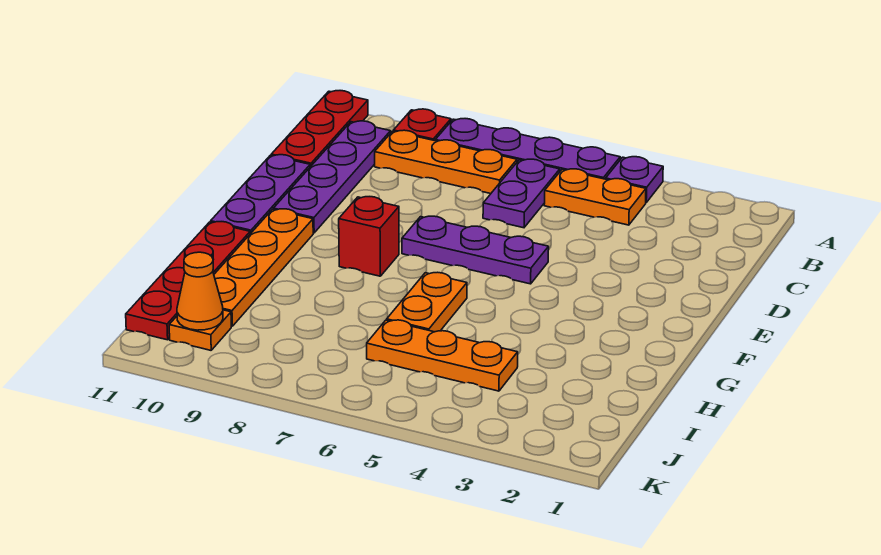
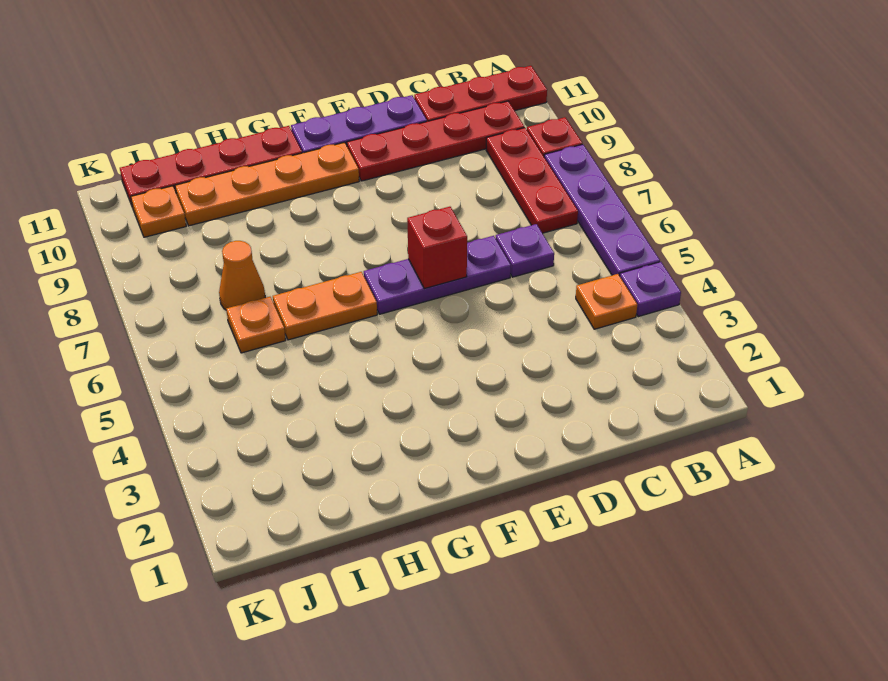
orange 1x2 plate [544,169,646,225] -> orange 1x1 plate [576,274,637,329]
purple 1x2 plate [483,159,560,228] -> purple 1x1 plate [496,224,554,277]
orange 1x3 plate [375,130,517,194] -> red 1x3 plate [486,128,578,233]
purple 1x4 plate [273,121,391,233] -> red 1x4 plate [347,101,524,181]
purple 1x3 plate [402,216,549,284] -> purple 1x3 plate turned to [364,236,511,314]
red 1x1 brick [339,197,399,276] -> red 1x1 brick moved to [407,207,467,289]
orange 1x3 plate [367,320,518,391] -> orange 1x1 plate [226,297,286,353]
orange 1x1 cone [177,252,223,330] -> orange 1x1 cone moved to [219,241,265,310]

